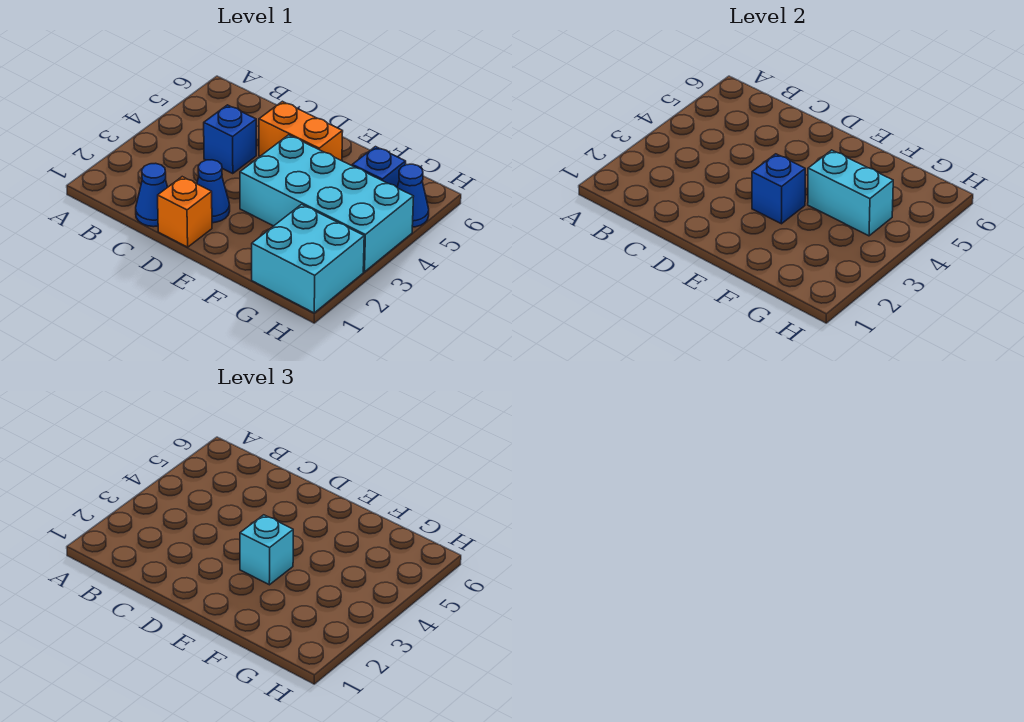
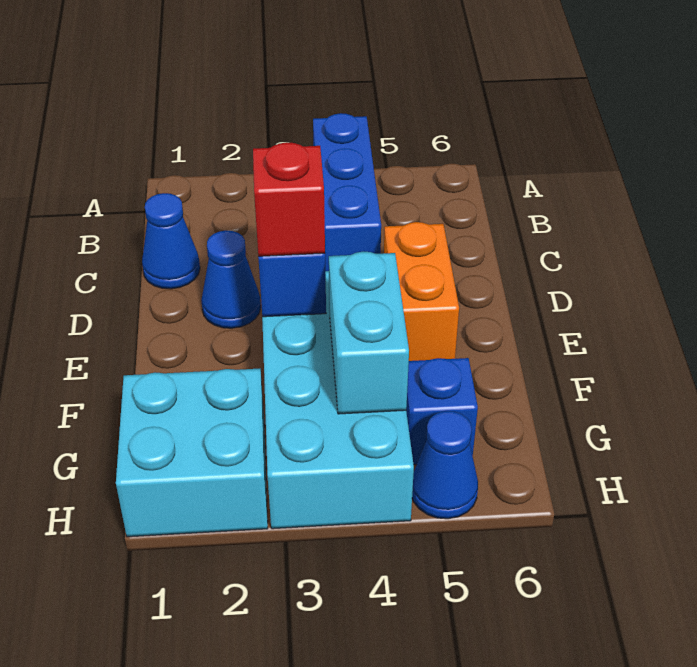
blue 1x1 brick [204,105,256,174] -> blue 1x3 brick [313,113,381,271]
orange 1x1 brick [158,177,212,247] -> none
cyan 1x1 brick [240,515,293,585] -> red 1x1 brick [253,142,325,256]

